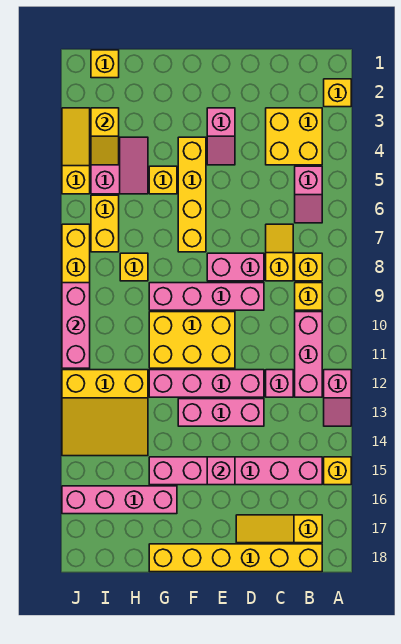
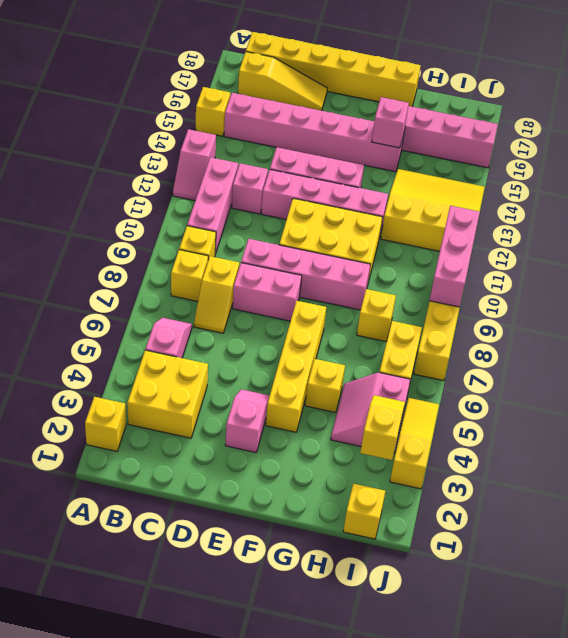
pink 1x2 slope [324,370,351,426] -> pink 1x2 slope turned to [173,129,216,201]
pink 1x1 brick [207,457,235,485] -> pink 1x1 brick moved to [372,97,409,148]
yellow 1x3 slope [62,108,90,194] -> yellow 1x3 slope turned to [390,398,439,489]

